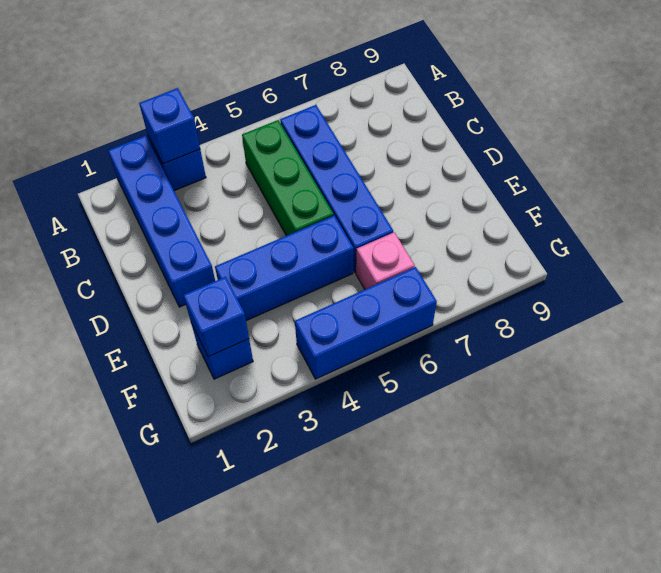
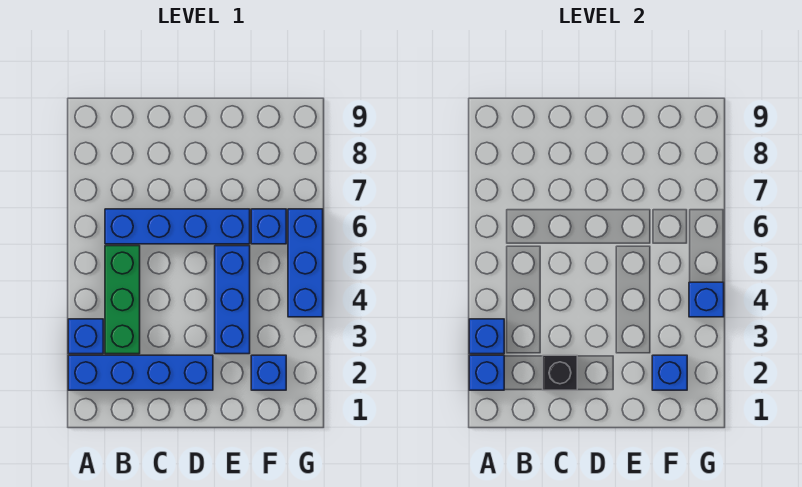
none -> blue 1x1 brick [469,355,504,390]
green 1x3 brick [242,120,334,236] -> green 1x3 brick turned to [105,246,140,354]
none -> black 1x1 brick [543,355,577,390]
pink 1x1 brick [356,232,415,289] -> blue 1x1 brick [251,209,286,244]
none -> blue 1x1 brick [689,282,724,317]

